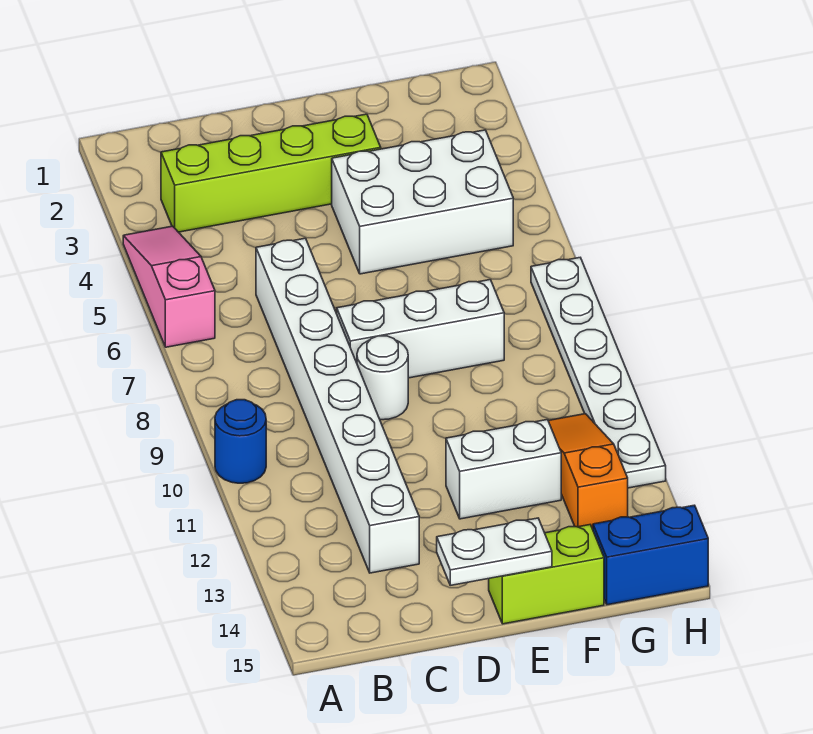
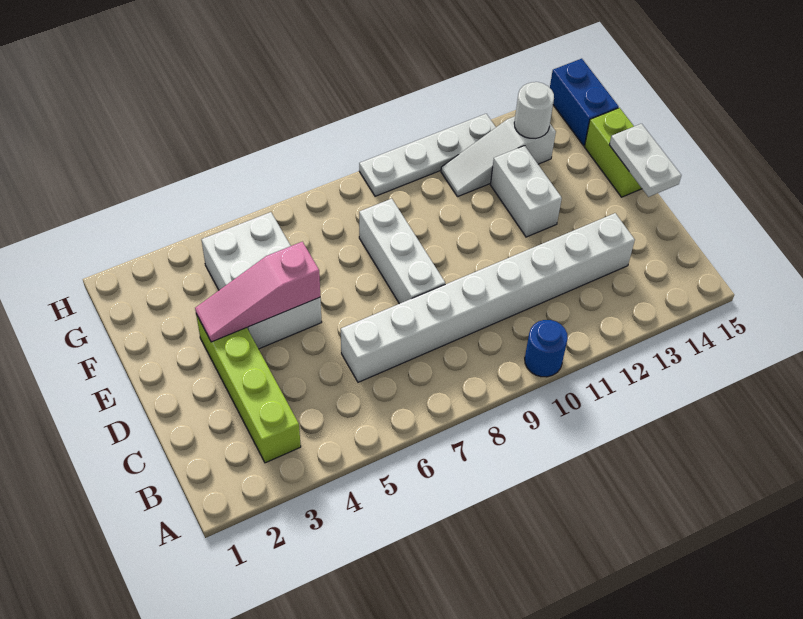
pink 1x3 slope [123,226,215,347] -> pink 1x3 slope moved to [195,242,320,342]
white 1x1 round brick [357,336,408,420] -> white 1x1 round brick moved to [514,82,554,138]
orange 1x3 slope [548,414,628,529] -> white 1x3 slope [441,116,556,196]
white 1x6 plate [531,258,666,488] -> white 1x4 plate [359,114,496,196]

